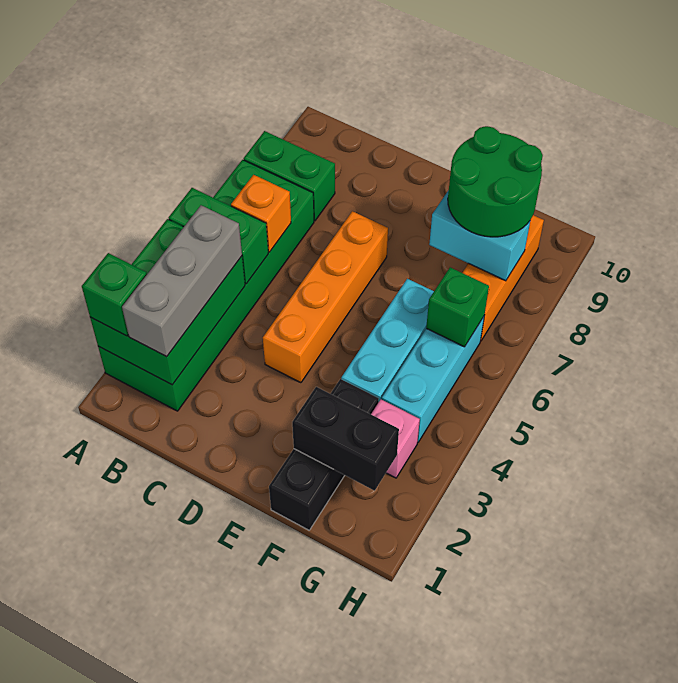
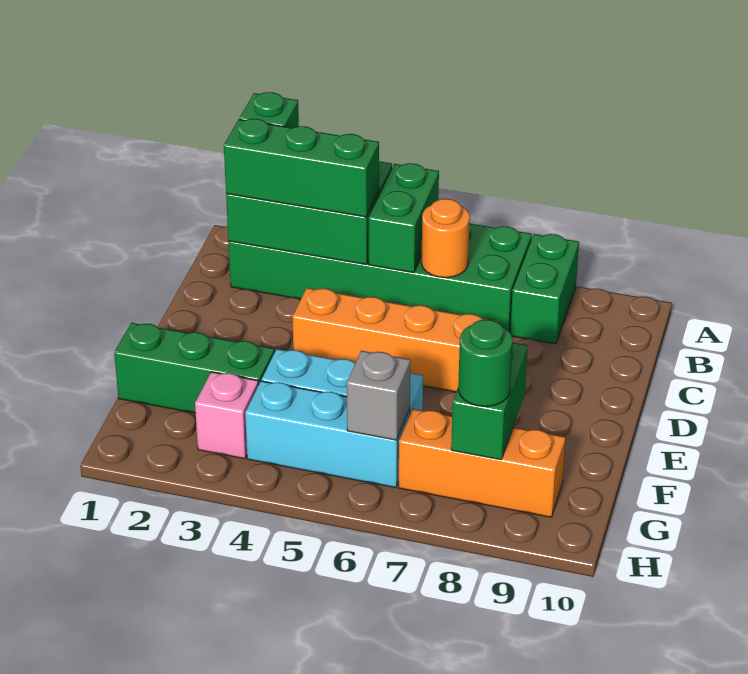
grey 1x3 brick [122,205,242,357] -> green 1x3 brick [224,119,379,217]
orange 1x1 brick [231,175,291,252] -> orange 1x1 round brick [421,199,470,278]
black 1x3 brick [269,379,379,530] -> green 1x3 brick [114,323,274,413]
black 1x2 brick [292,387,399,491] -> none
cyan 1x2 brick [429,190,530,281] -> green 1x2 brick [451,343,528,460]
green 2x2 round brick [448,126,543,237] -> green 1x1 round brick [458,319,513,407]
green 1x1 brick [426,267,489,347] -> grey 1x1 brick [347,351,410,440]

